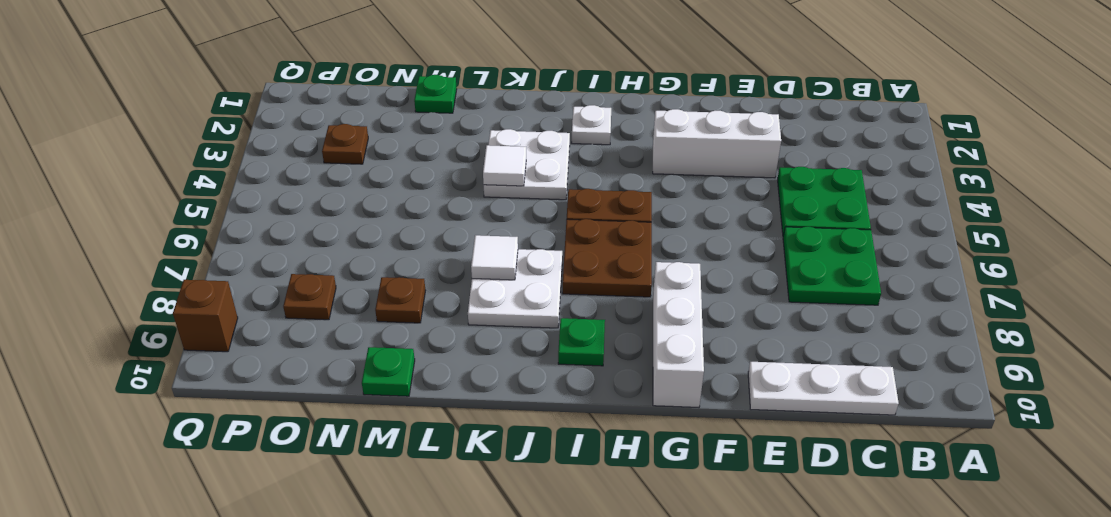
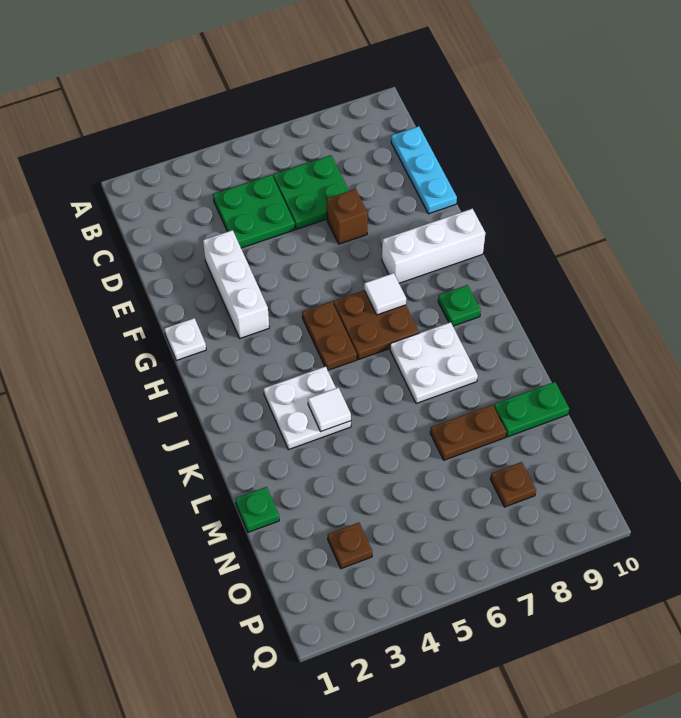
white 1x3 plate [748,362,899,415] -> cyan 1x3 plate [391,126,457,214]
white 1x1 plate [572,105,611,145] -> white 1x1 plate moved to [165,318,206,361]
white 1x1 tile [471,235,518,280] -> white 1x1 tile moved to [364,273,406,315]
brown 1x1 plate [375,277,425,323] -> brown 1x2 plate [430,405,506,460]
green 1x1 plate [362,347,415,396] -> green 1x2 plate [494,382,569,437]
brown 1x1 brick [173,280,238,352] -> brown 1x1 brick moved to [327,189,368,244]

